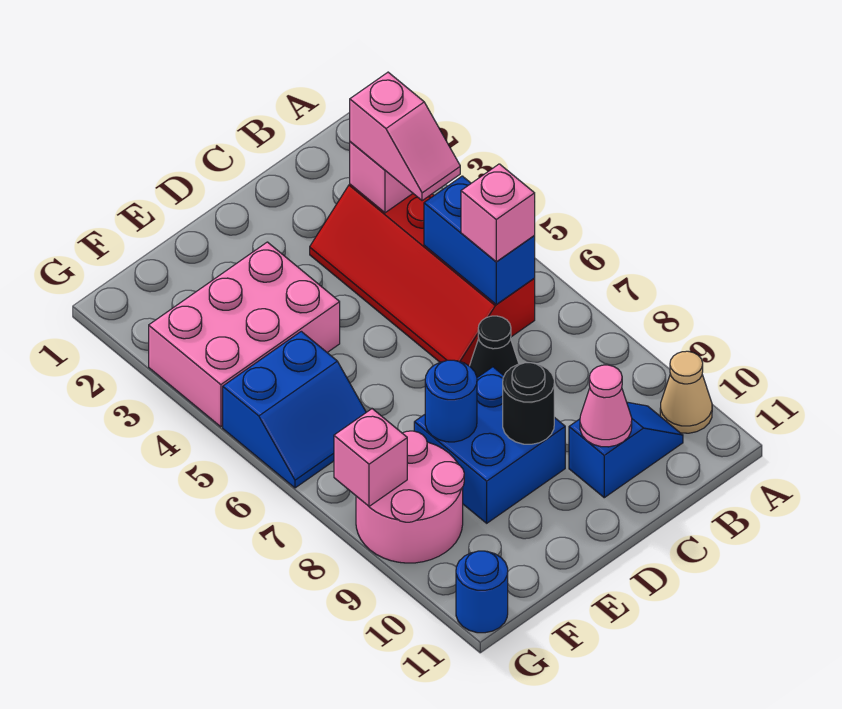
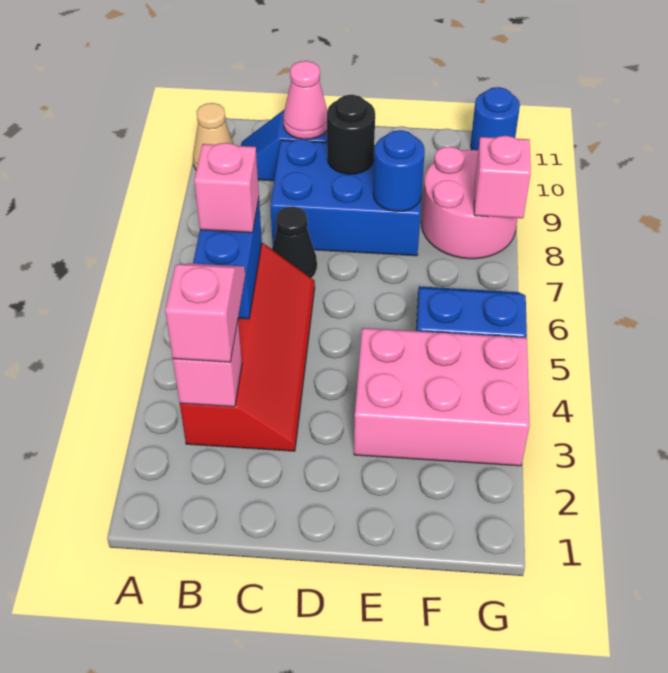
blue 2x2 brick [414,367,565,523] -> blue 2x3 brick [270,139,421,256]

